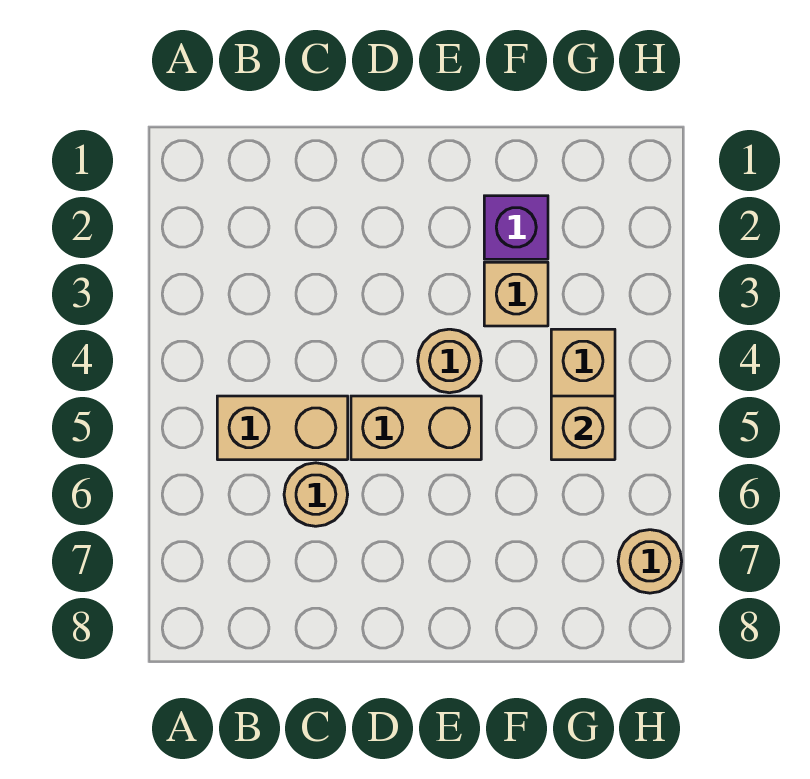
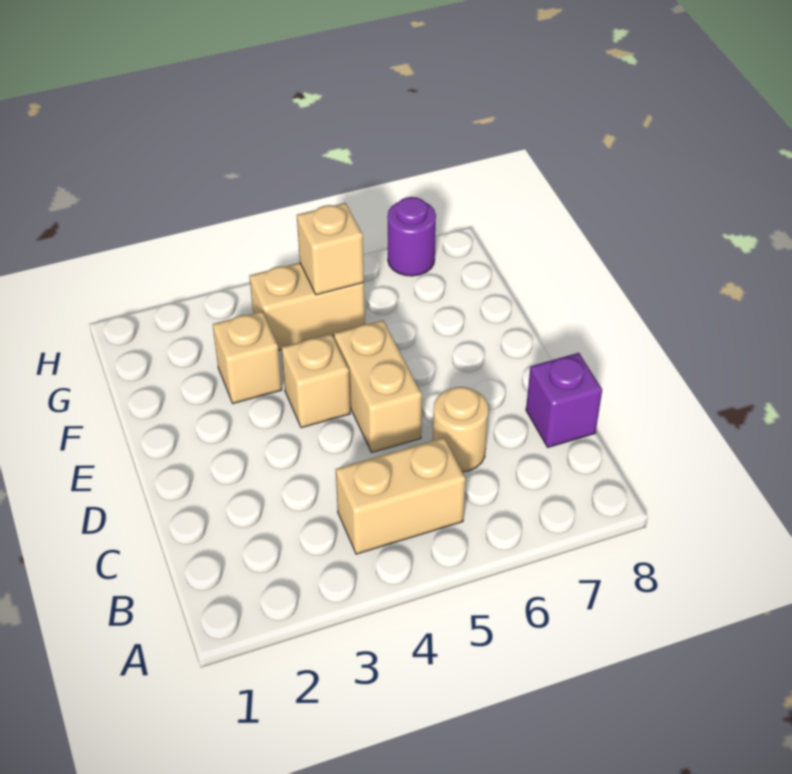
tan 1x2 brick [217,396,348,460] -> tan 1x2 brick turned to [336,438,466,554]
tan 1x1 round brick [418,329,481,393] -> tan 1x1 brick [281,334,350,428]
purple 1x1 brick [484,196,548,259] -> purple 1x1 brick moved to [526,353,602,447]
tan 1x1 round brick [618,530,682,593] -> purple 1x1 round brick [387,197,436,276]

